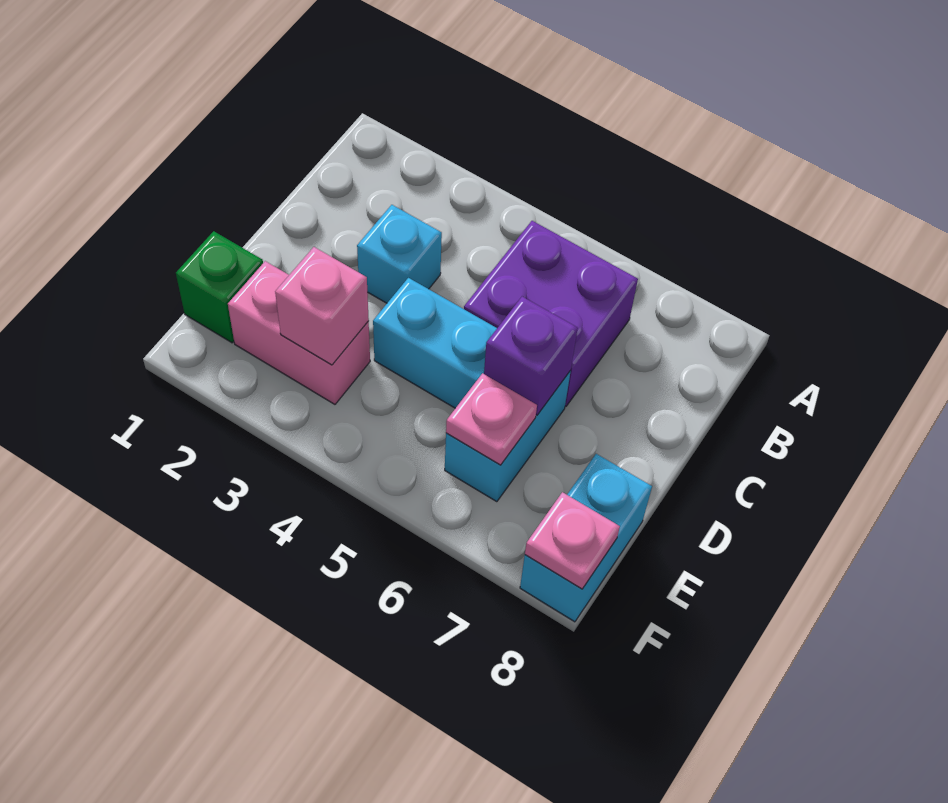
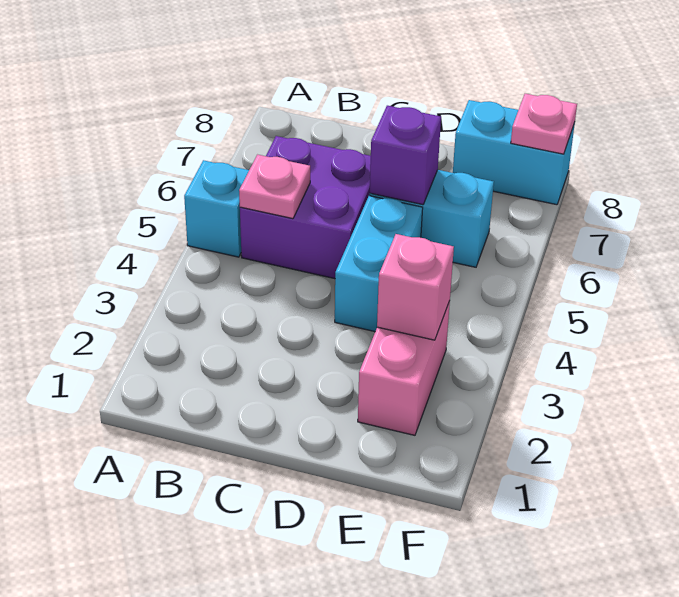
cyan 1x1 brick [357,205,442,303] -> cyan 1x1 brick moved to [184,160,249,257]
green 1x1 brick [176,231,263,343] -> none
pink 1x1 plate [446,373,537,465] -> pink 1x1 plate moved to [239,155,310,219]

